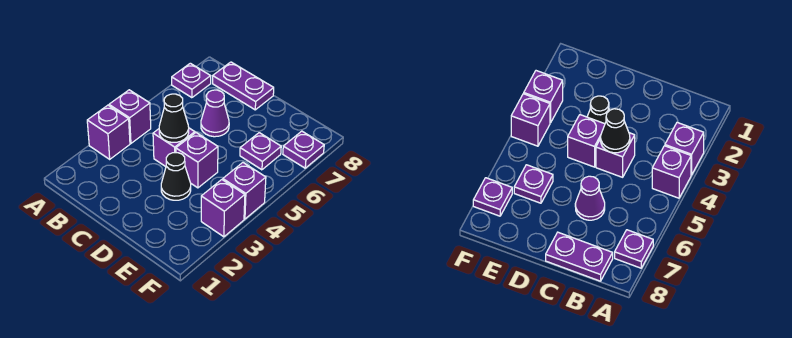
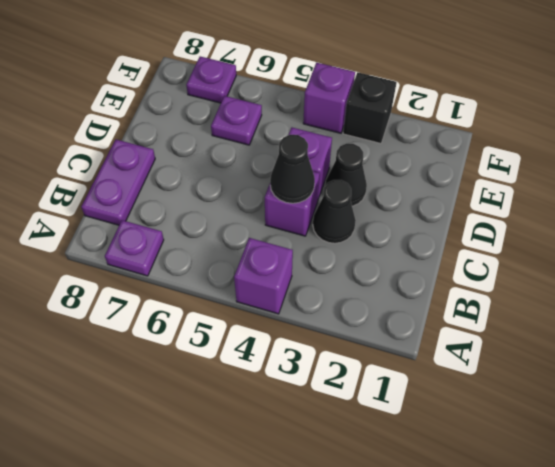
purple 1x1 brick [87,105,130,159] -> none
none -> black 1x1 cone [313,180,356,243]
purple 1x1 cone [201,90,229,137] -> none
purple 1x1 brick [201,180,245,237] -> black 1x1 brick [343,72,397,143]

